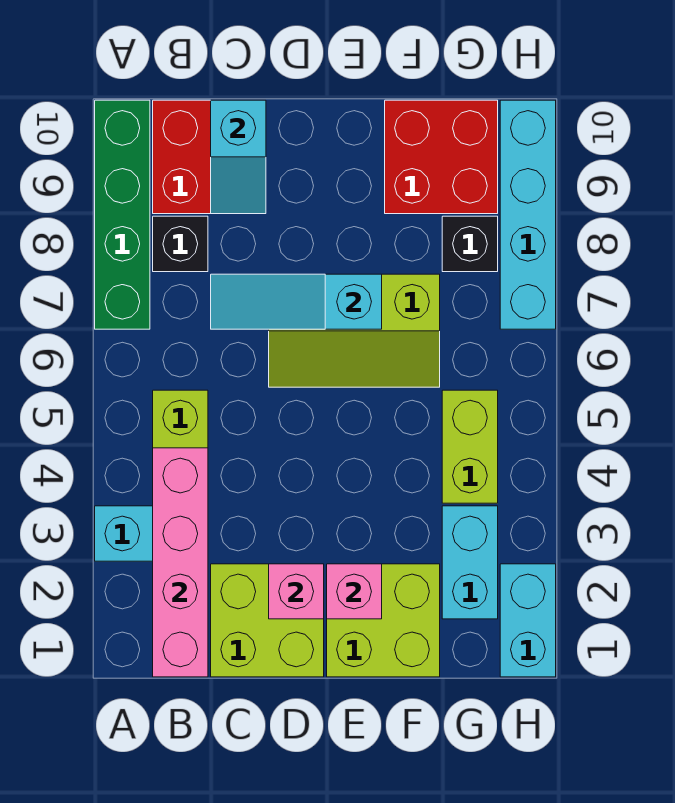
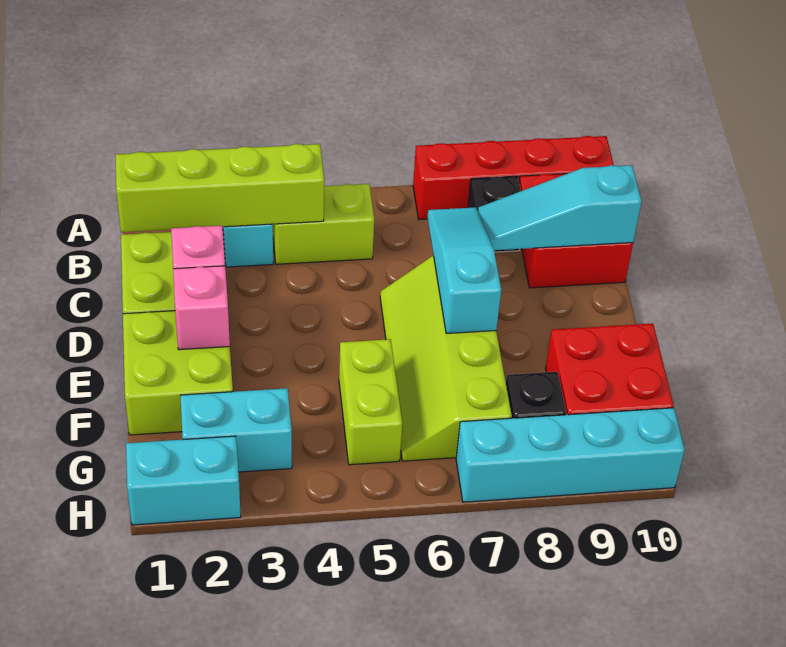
green 1x4 brick [95,100,150,329] -> red 1x4 brick [413,136,614,219]
pink 1x4 brick [153,448,208,677] -> lime 1x4 brick [115,144,324,232]
cyan 1x2 slope [211,100,266,214] -> cyan 1x3 slope [478,165,642,250]
lime 2x3 slope [269,274,440,387] -> lime 2x4 slope [380,256,512,461]
lime 1x2 brick [442,390,498,503] -> lime 1x2 brick turned to [339,339,402,465]

